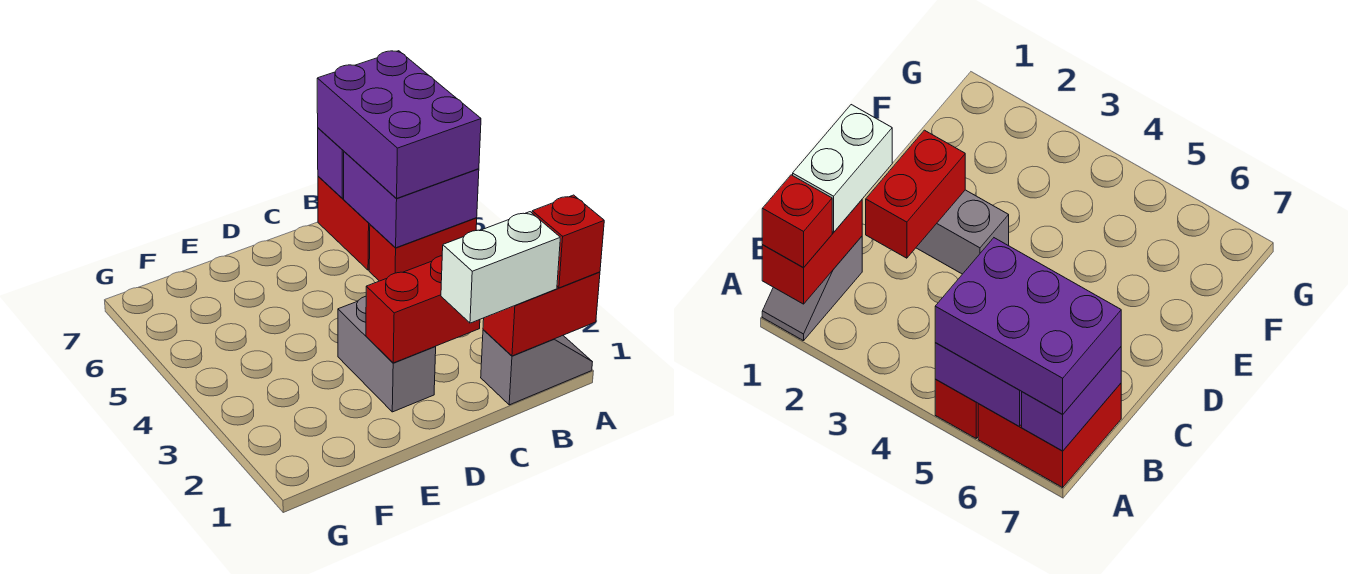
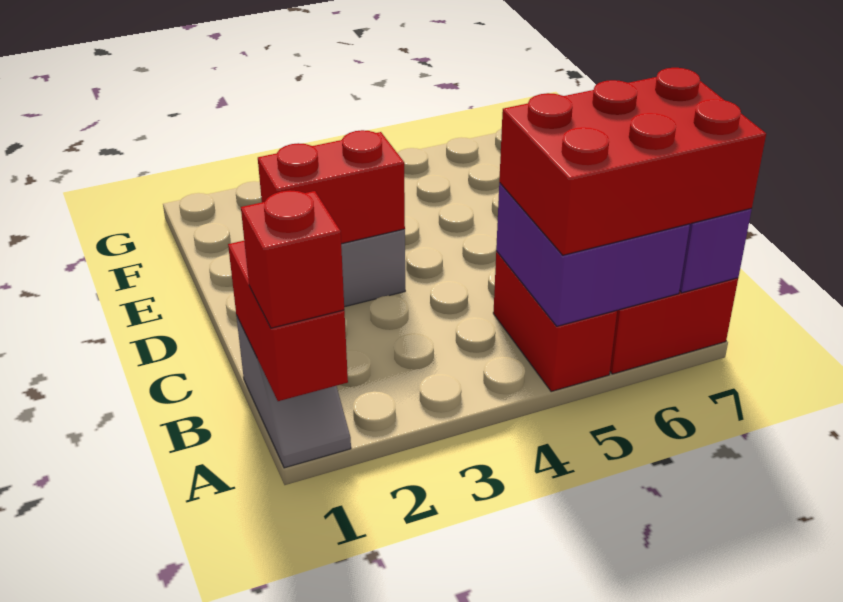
purple 2x3 brick [317,51,481,199] -> red 2x3 brick [499,68,766,255]
white 1x2 brick [441,212,560,323] -> none
red 1x2 brick [366,256,480,363] -> red 1x2 brick turned to [258,130,405,244]

